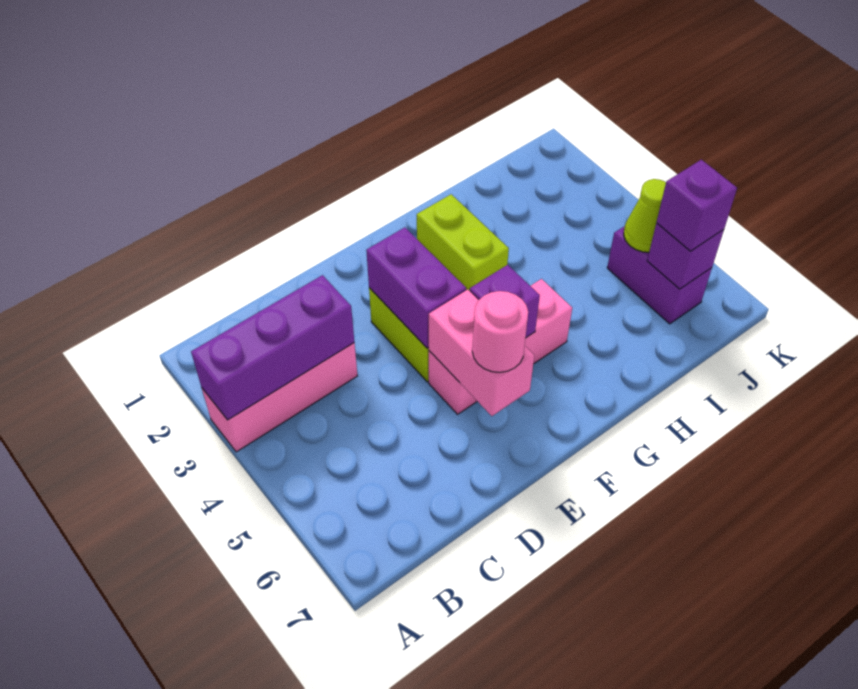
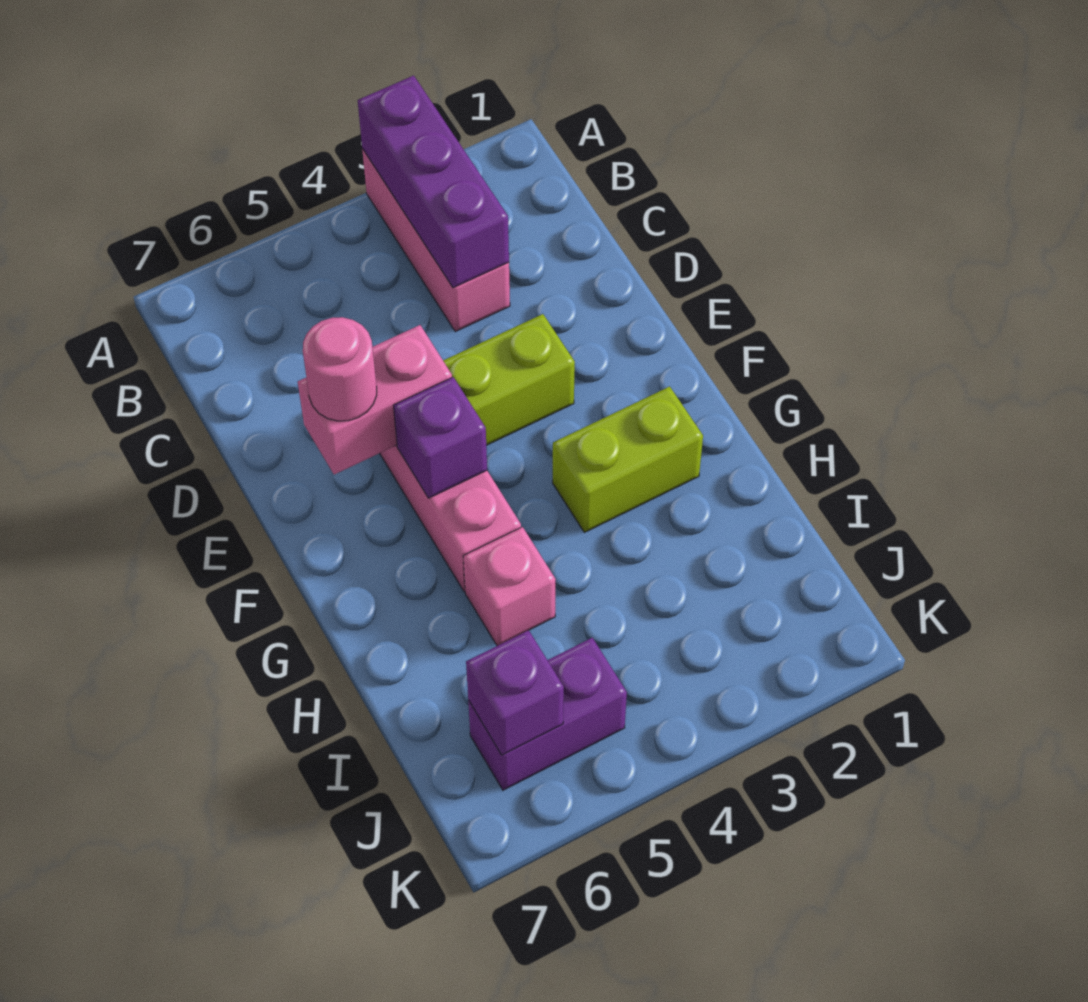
purple 1x2 brick [366,227,466,348] -> none
none -> pink 1x1 brick [463,527,556,646]
lime 1x1 cone [624,179,666,252] -> none
purple 1x1 brick [657,160,737,251] -> none

